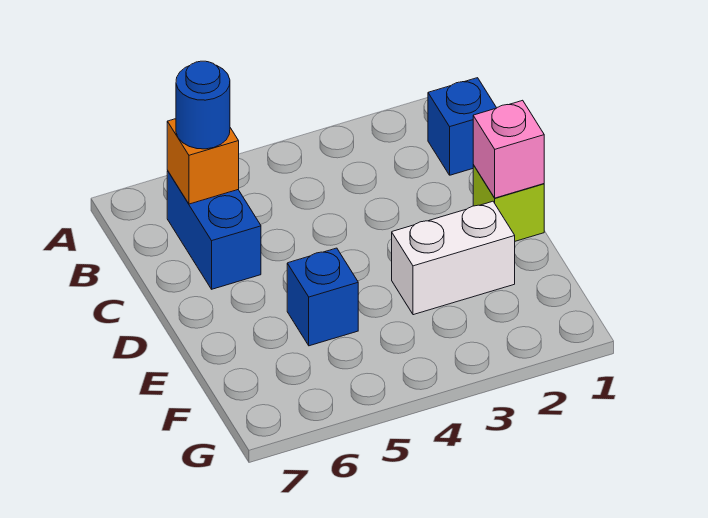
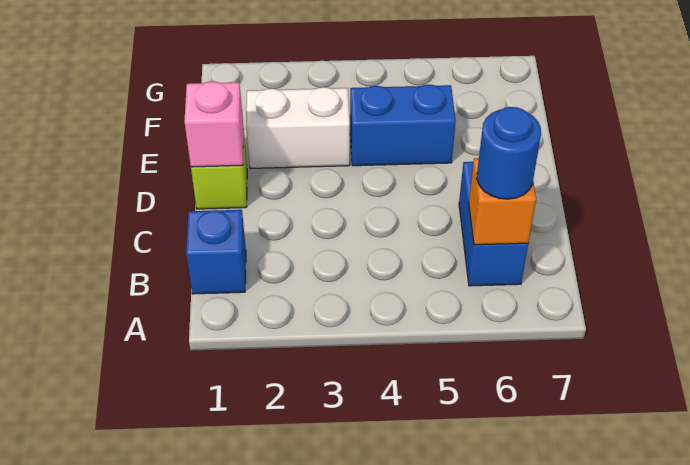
blue 1x1 brick [287,248,358,346] -> blue 1x2 brick [350,85,456,166]

